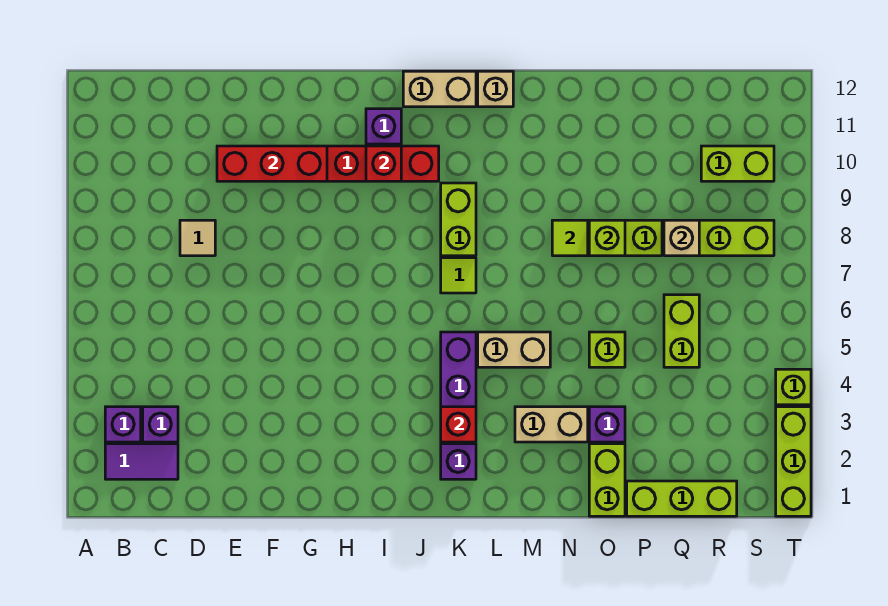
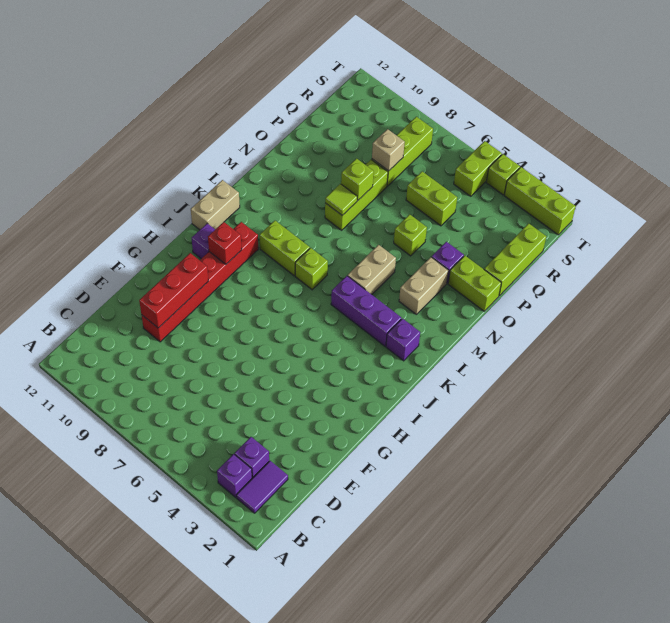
tan 1x1 tile [180,220,215,256] -> none
red 1x1 brick [441,407,476,442] -> none
lime 1x1 tile [441,258,476,293] -> lime 1x1 brick [295,248,328,290]
tan 1x1 brick [478,71,513,107] -> none
lime 1x2 brick [701,146,774,181] -> lime 1x2 brick moved to [454,141,502,196]

